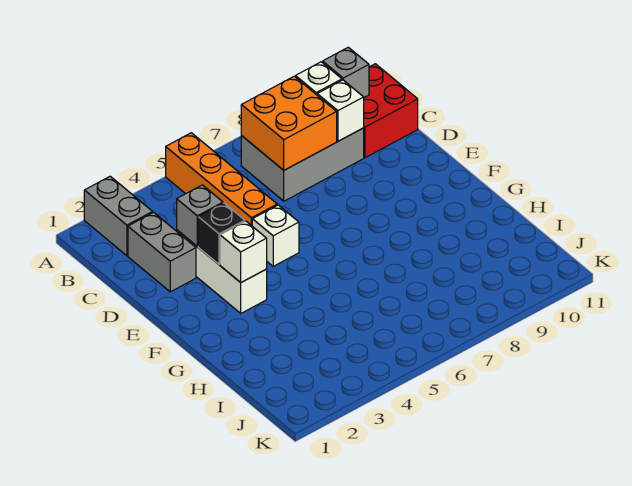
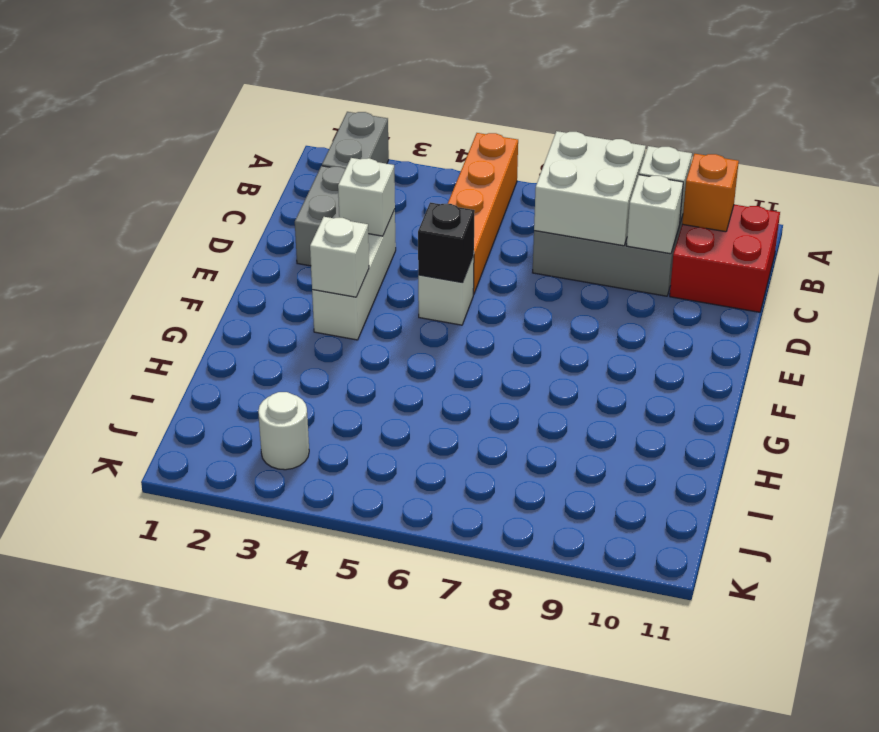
orange 2x2 brick [241,76,337,170] -> white 2x2 brick [534,131,646,246]
grey 1x1 brick [323,47,369,97] -> orange 1x1 brick [682,154,739,232]
grey 1x1 brick [177,185,223,246] -> white 1x1 brick [338,158,395,236]
black 1x1 brick [198,203,245,264] -> black 1x1 brick moved to [418,202,475,283]
none -> white 1x1 round brick [258,392,309,470]

